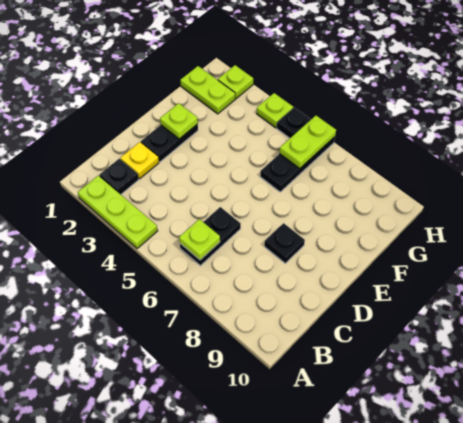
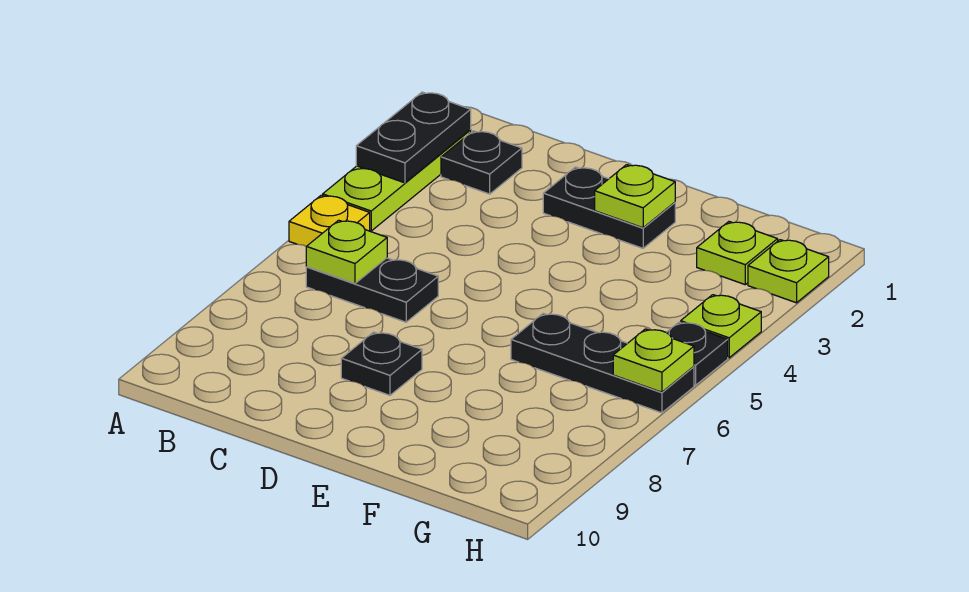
none -> black 1x2 plate [356,92,471,183]
yellow 1x1 plate [120,142,159,179] -> yellow 1x1 plate moved to [289,195,370,246]
lime 1x2 plate [180,66,235,114] -> lime 1x1 plate [697,222,778,285]
lime 1x2 plate [279,116,336,168] -> lime 1x1 plate [613,329,694,392]

